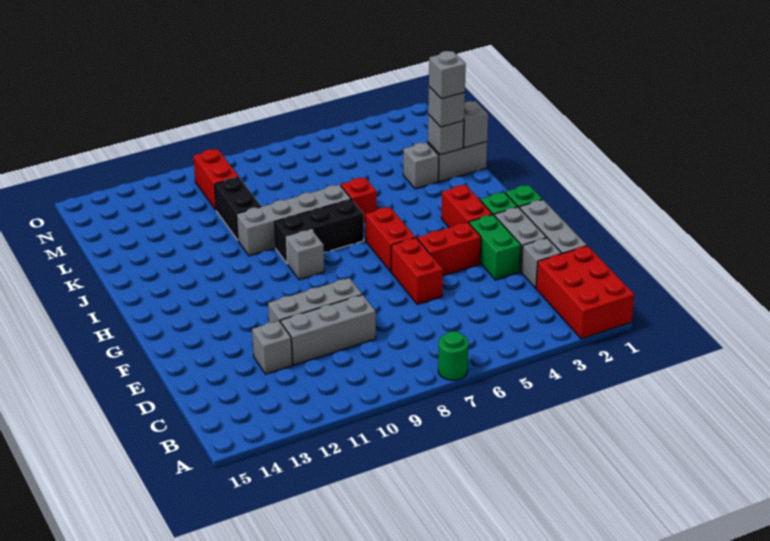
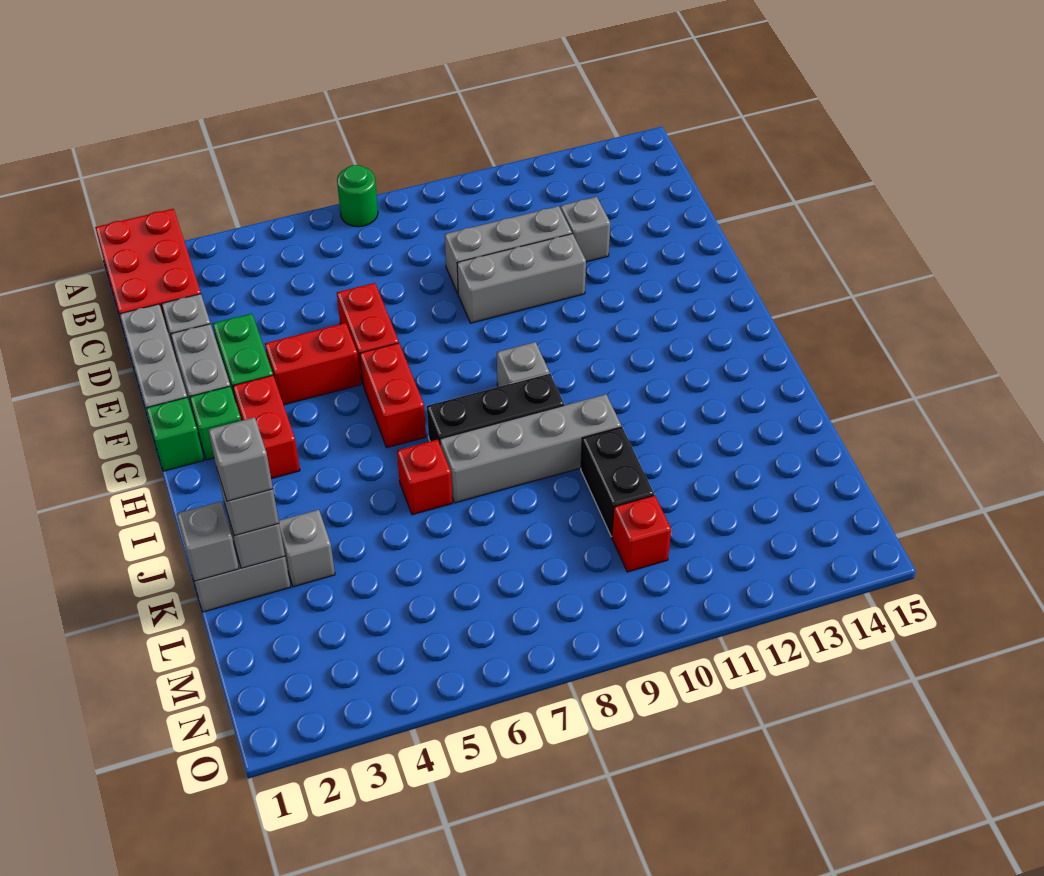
red 1x2 brick [193,149,239,210] -> red 1x1 brick [612,495,671,572]

